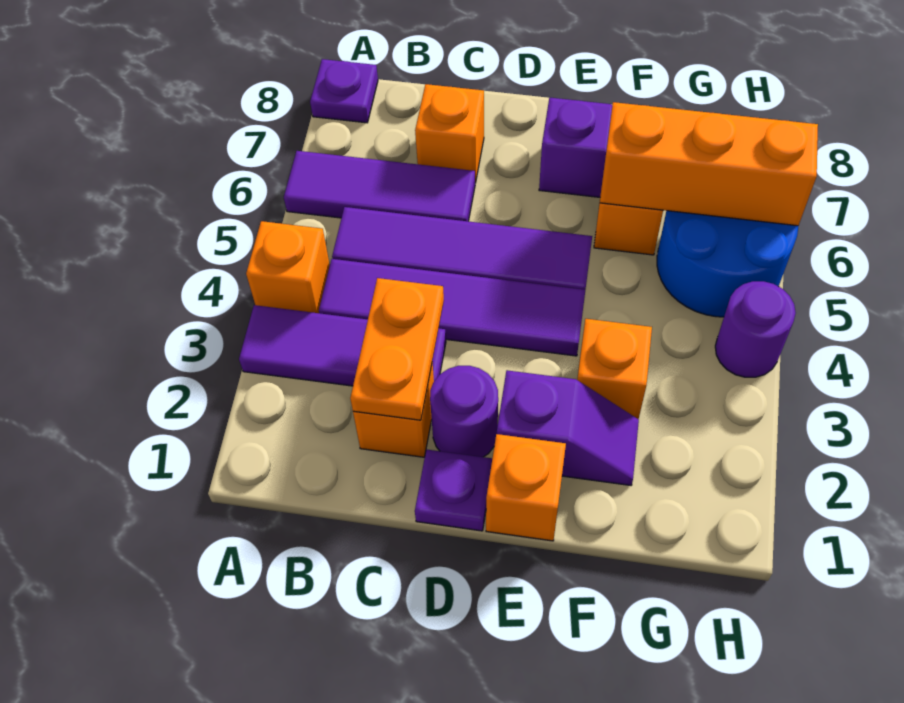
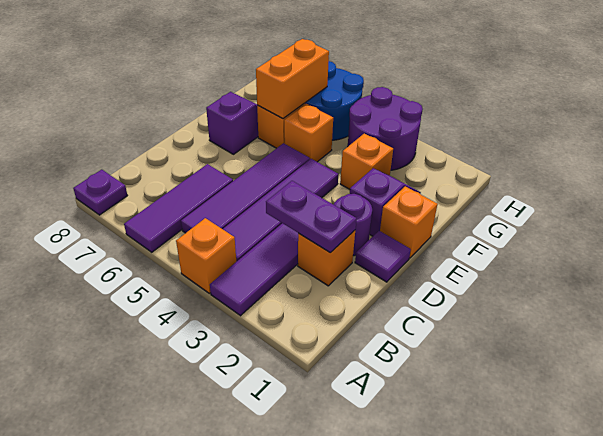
orange 1x2 plate [350,278,444,420] -> purple 1x2 plate [266,181,357,253]
orange 1x1 brick [415,84,484,183] -> orange 1x1 brick moved to [284,104,333,162]
purple 1x1 plate [415,449,492,531] -> purple 1x1 tile [355,231,411,282]
orange 1x3 brick [600,102,818,226] -> orange 1x2 brick [256,39,329,119]
purple 1x1 round brick [715,281,796,377] -> purple 2x2 round brick [348,87,423,170]

